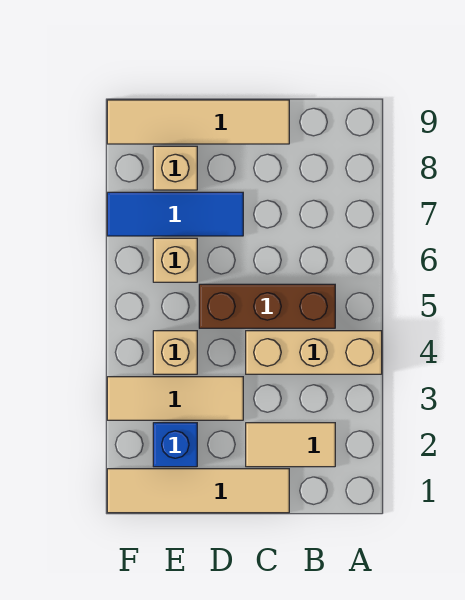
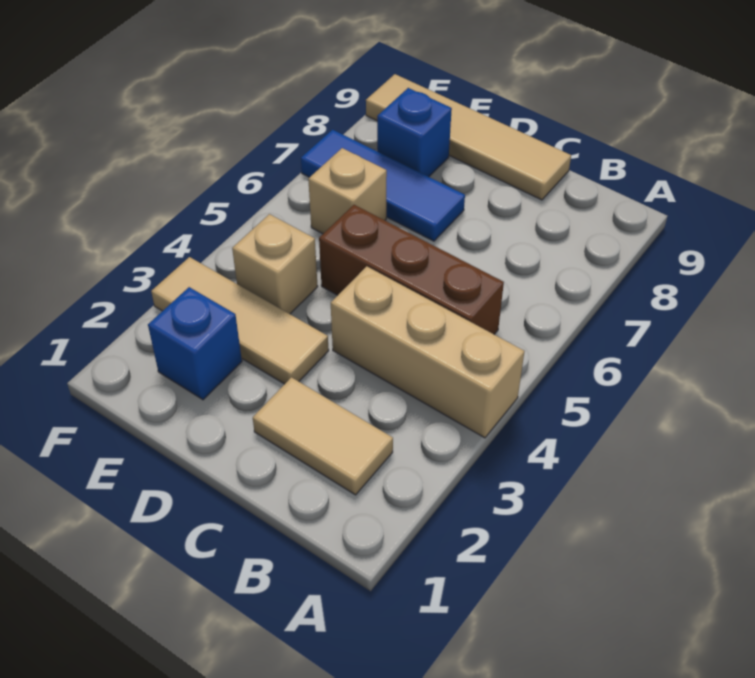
tan 1x4 tile [107,469,289,513] -> none
tan 1x1 brick [153,146,197,190] -> blue 1x1 brick [377,88,452,177]

